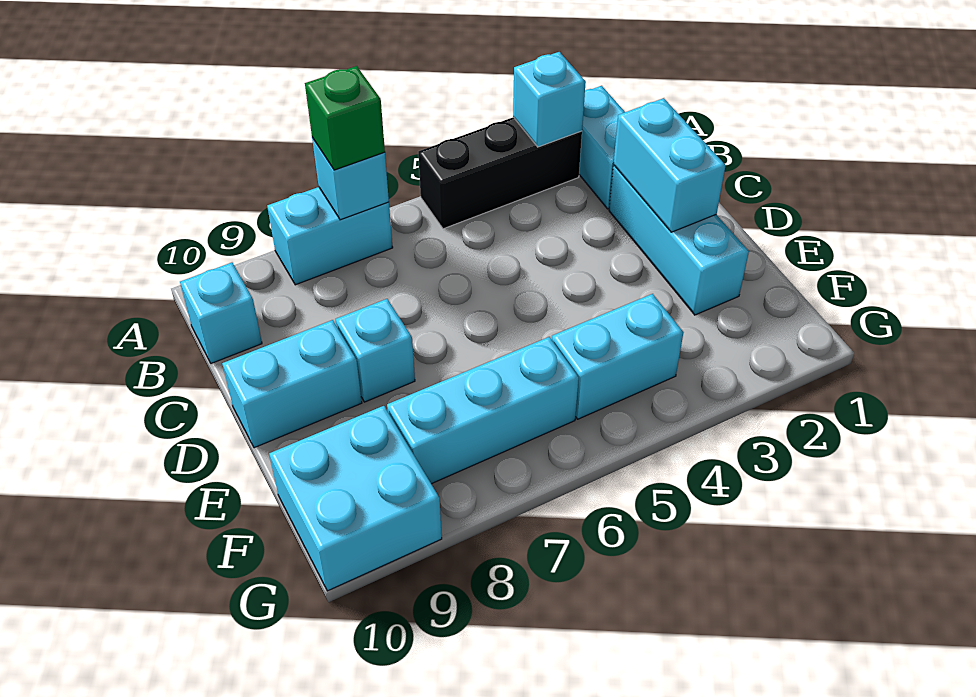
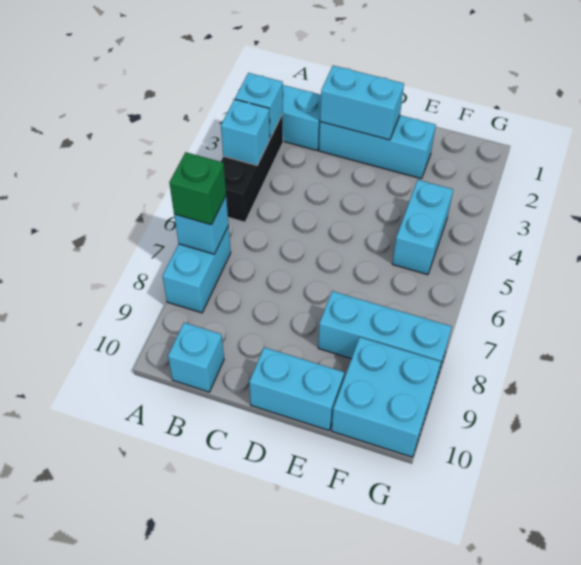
cyan 1x1 brick [336,299,415,402] -> cyan 1x1 brick moved to [221,99,270,165]
cyan 1x2 brick [222,320,362,448] -> cyan 1x2 brick turned to [249,347,344,430]
cyan 1x3 brick [387,337,579,484] -> cyan 1x3 brick turned to [318,291,452,381]

